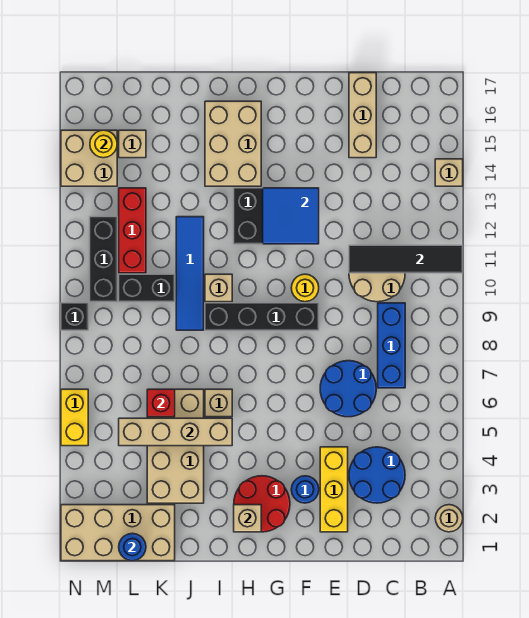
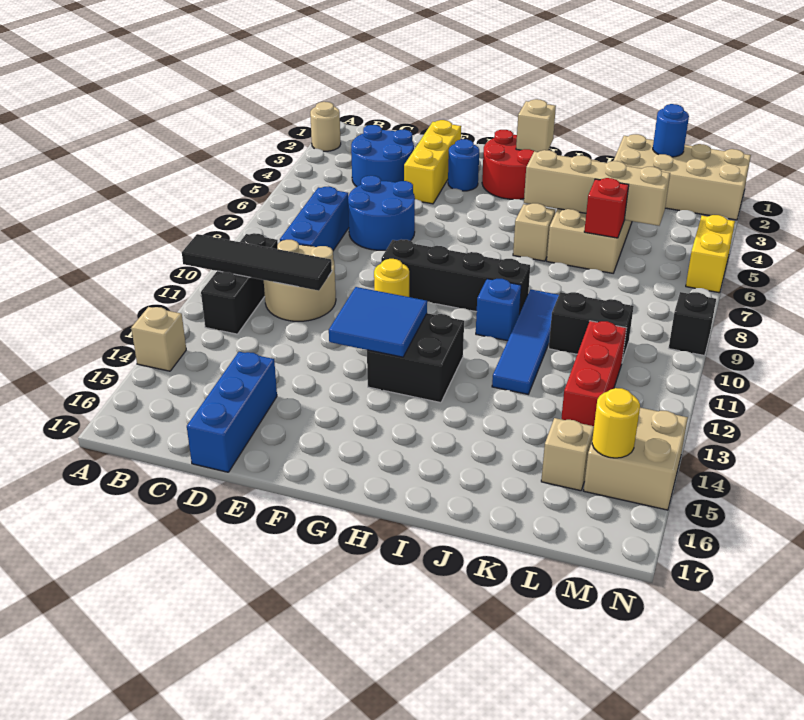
tan 1x3 brick [349,73,376,158] -> blue 1x3 brick [187,352,277,472]
tan 2x3 brick [205,101,261,186] -> none
tan 1x1 brick [205,274,232,302] -> blue 1x1 brick [476,279,521,341]
black 1x3 brick [90,217,117,302] -> black 1x3 brick moved to [201,233,278,334]

